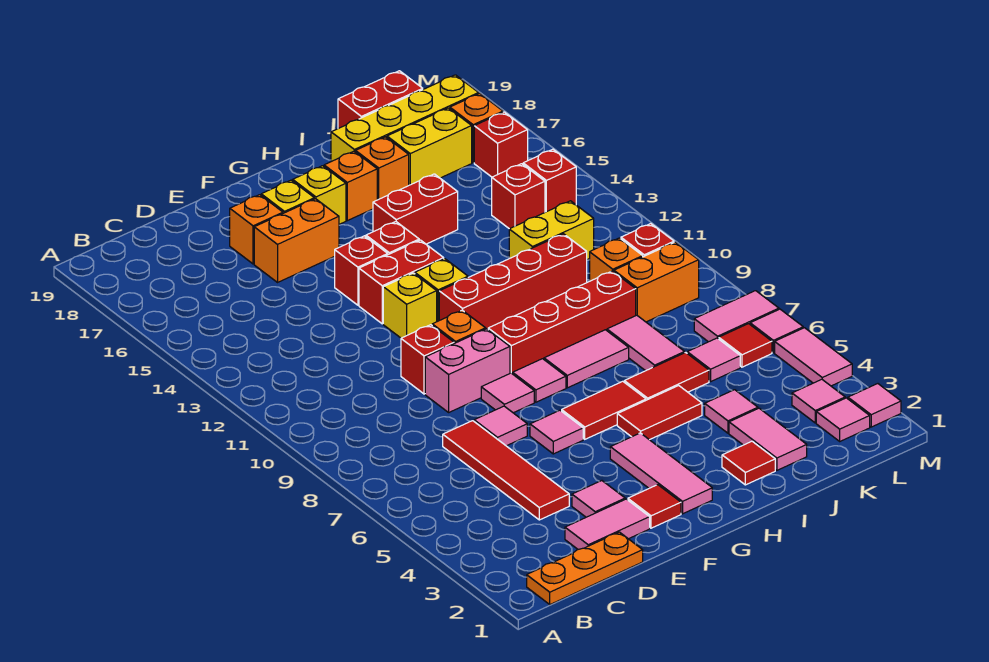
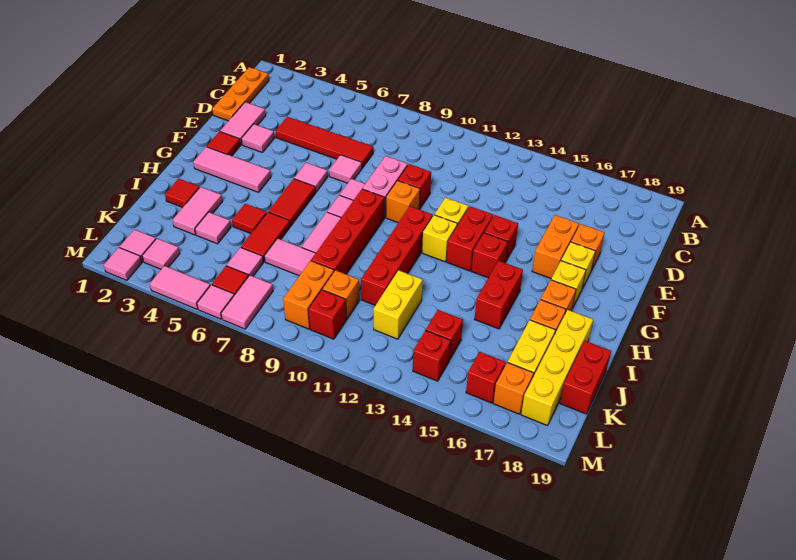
red 1x2 tile [617,386,702,440] -> red 1x1 tile [232,204,267,234]
pink 1x2 tile [729,408,807,470] -> pink 1x2 tile turned to [173,187,222,235]

